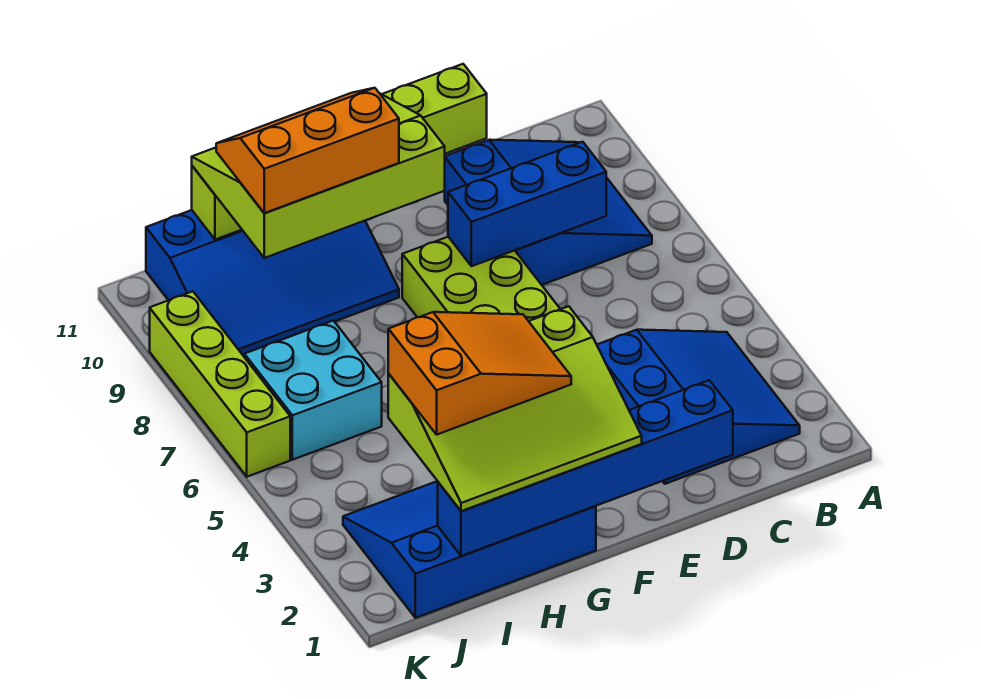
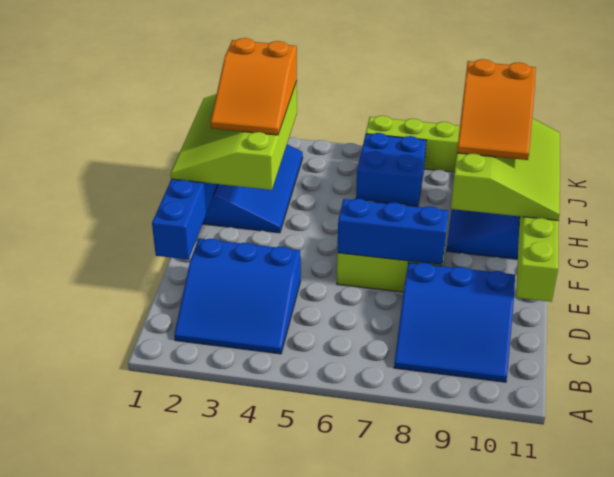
blue 1x3 brick [448,142,606,266] -> blue 1x3 brick turned to [337,199,449,265]
orange 2x3 slope [216,88,399,213] -> orange 2x3 slope turned to [457,59,536,160]
cyan 2x2 brick [244,321,382,460] -> blue 2x2 brick [356,133,426,207]

